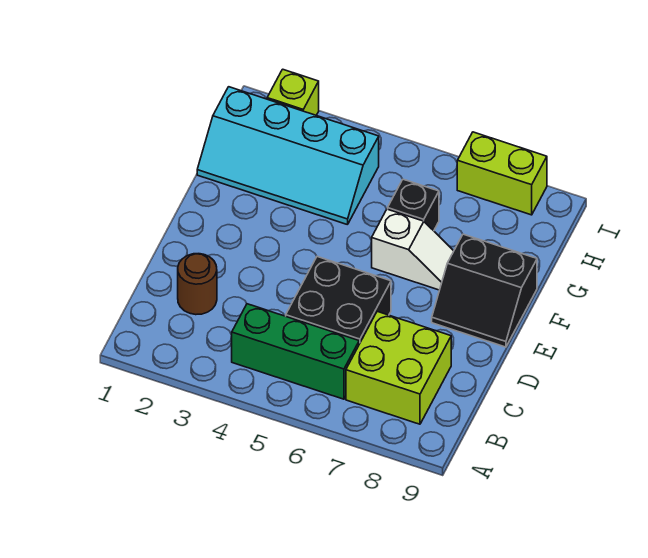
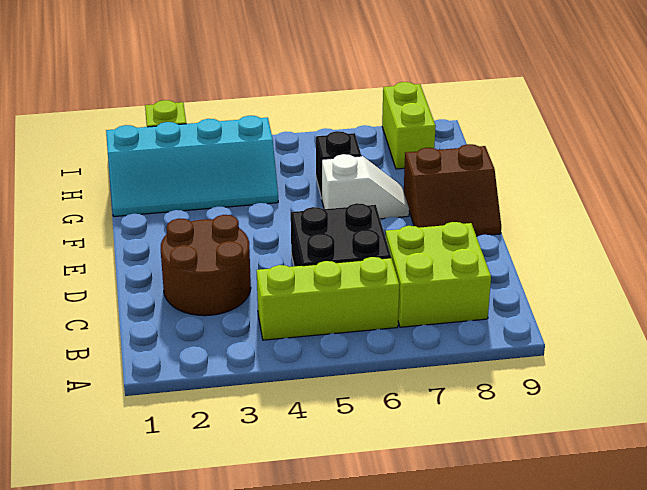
green 1x3 brick [232,304,359,399] -> lime 1x3 brick [257,257,399,340]
brown 1x1 round brick [178,254,217,315] -> brown 2x2 round brick [161,215,251,316]
black 2x2 slope [432,234,537,347] -> brown 2x2 slope [404,144,501,236]
lime 1x2 brick [457,132,547,215] -> lime 1x2 brick turned to [382,82,436,169]

